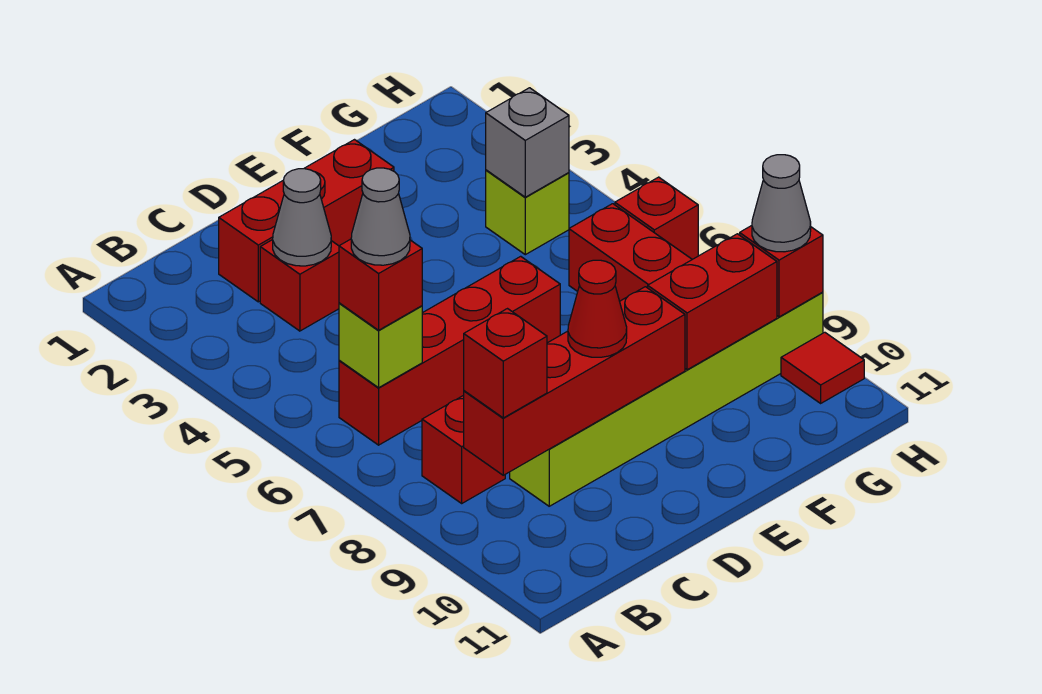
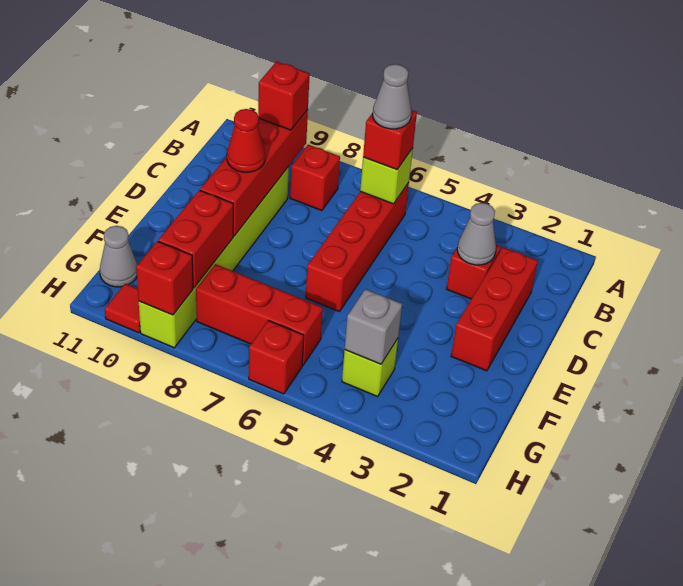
grey 1x1 cone [752,155,811,252] -> grey 1x1 cone moved to [100,226,137,287]

